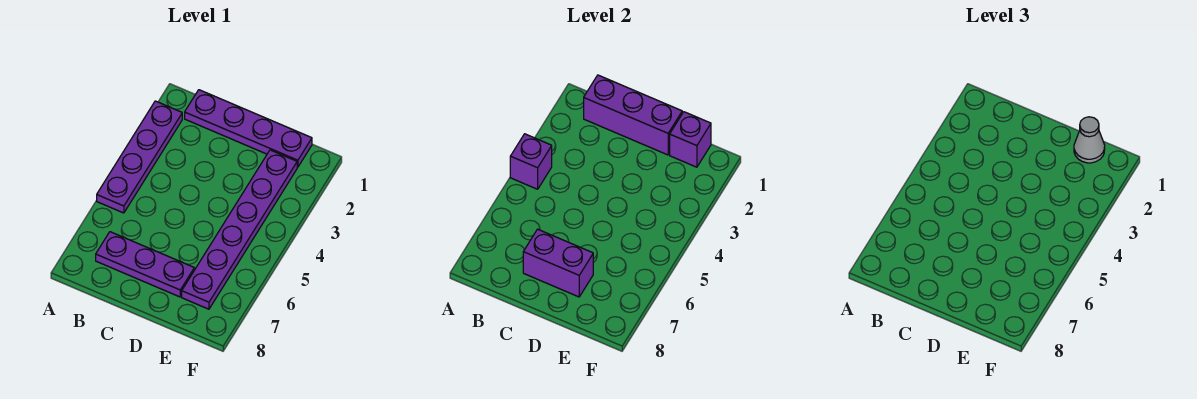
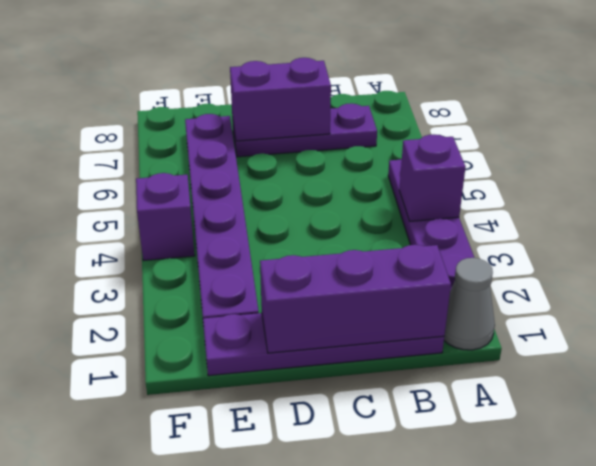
purple 1x1 brick [670,112,711,167] -> purple 1x1 brick moved to [136,173,195,261]
grey 1x1 cone [1074,117,1105,163] -> grey 1x1 cone moved to [444,258,495,350]

